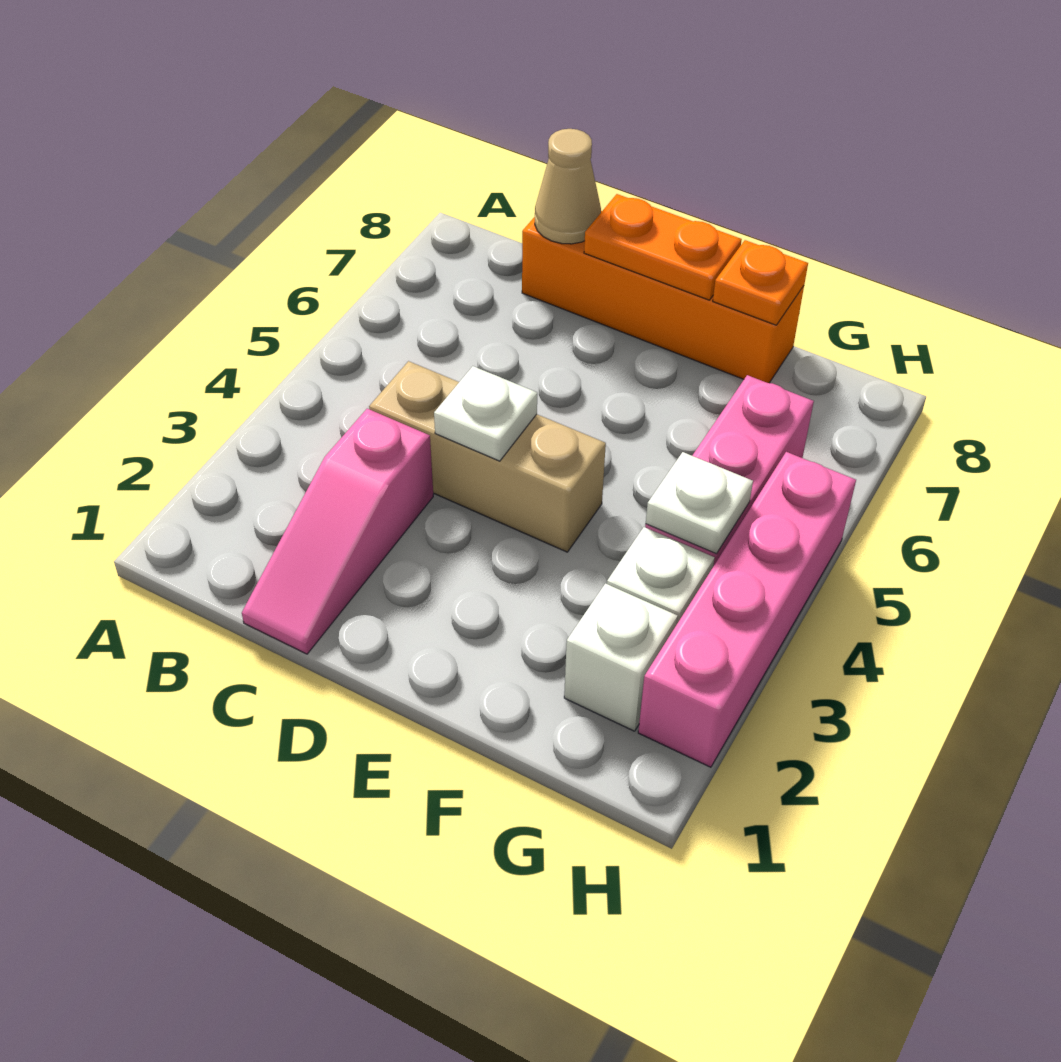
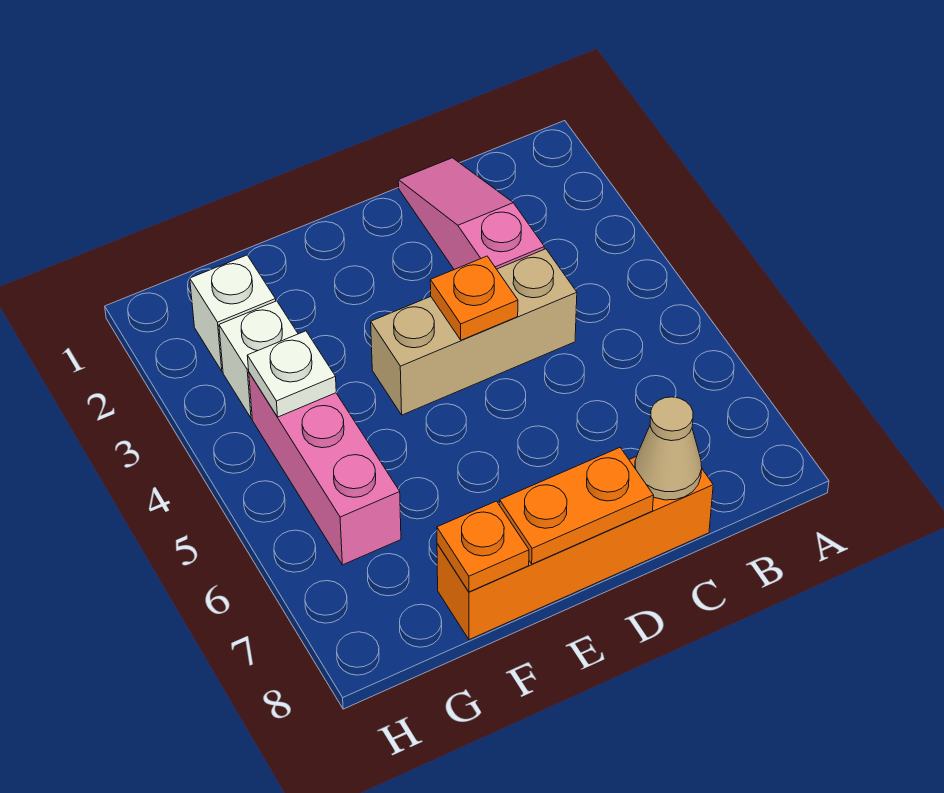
white 1x1 plate [434,366,537,461] -> orange 1x1 plate [430,256,518,340]
pink 1x4 brick [638,452,856,767] -> none

